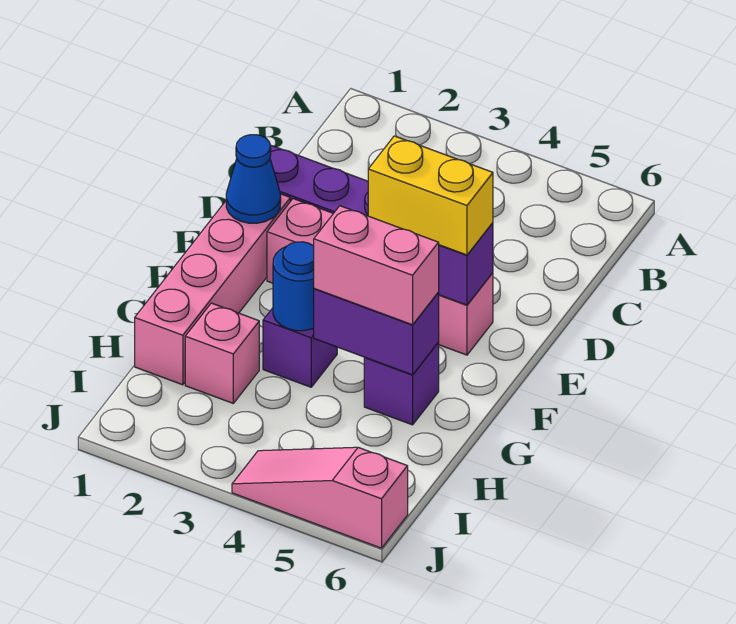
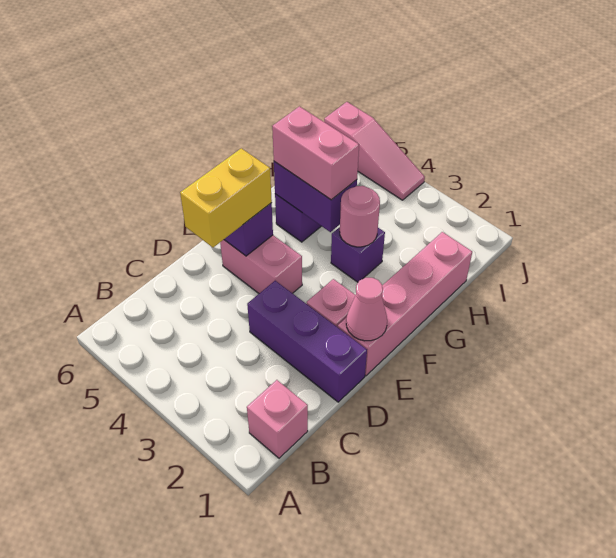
blue 1x1 cone [226,135,281,223] -> pink 1x1 cone [346,278,387,341]
yellow 1x2 brick [368,136,493,255] -> yellow 1x2 brick turned to [180,148,272,247]
blue 1x1 round brick [273,242,314,331] -> pink 1x1 round brick [340,186,380,247]
pink 1x1 brick [185,303,259,403] -> pink 1x1 brick moved to [247,380,308,458]

